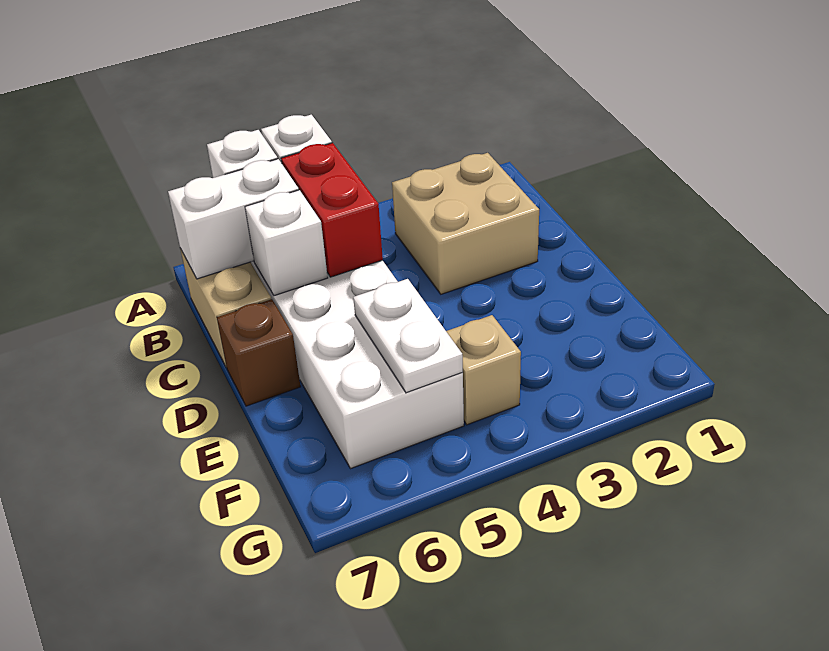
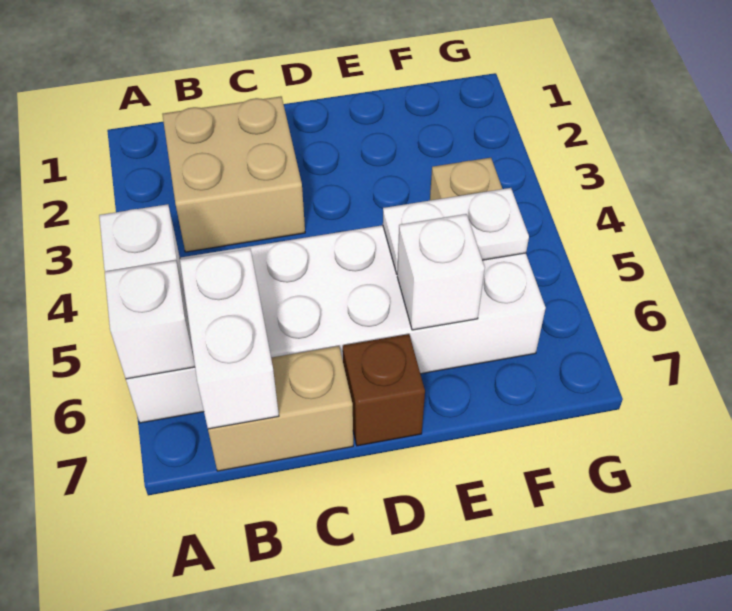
red 1x2 brick [281,143,383,277] -> none
white 1x1 brick [245,190,328,296] -> white 1x1 brick moved to [397,214,485,330]

